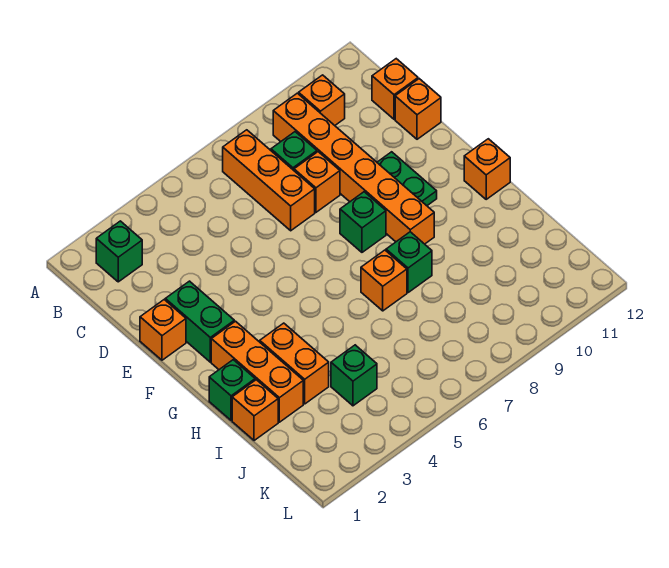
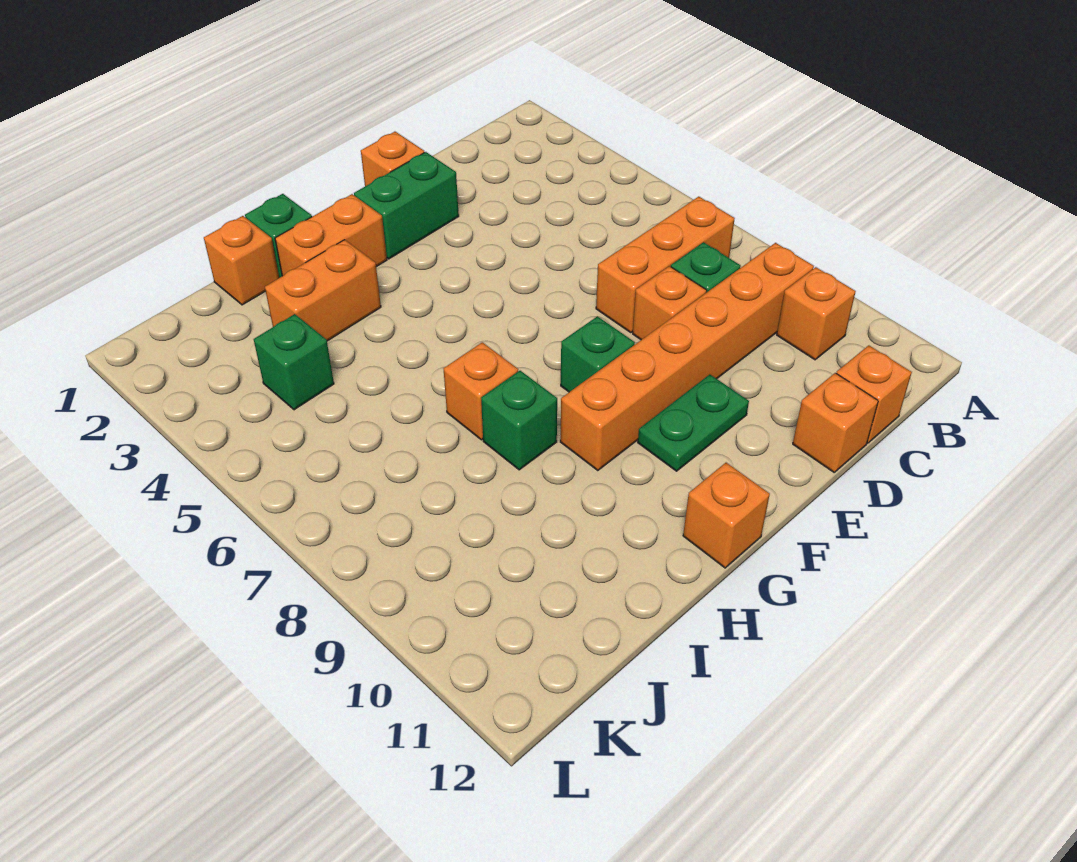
green 1x1 brick [96,221,142,282] -> none
orange 1x3 brick [211,321,303,422] -> orange 1x2 brick [275,194,387,276]

